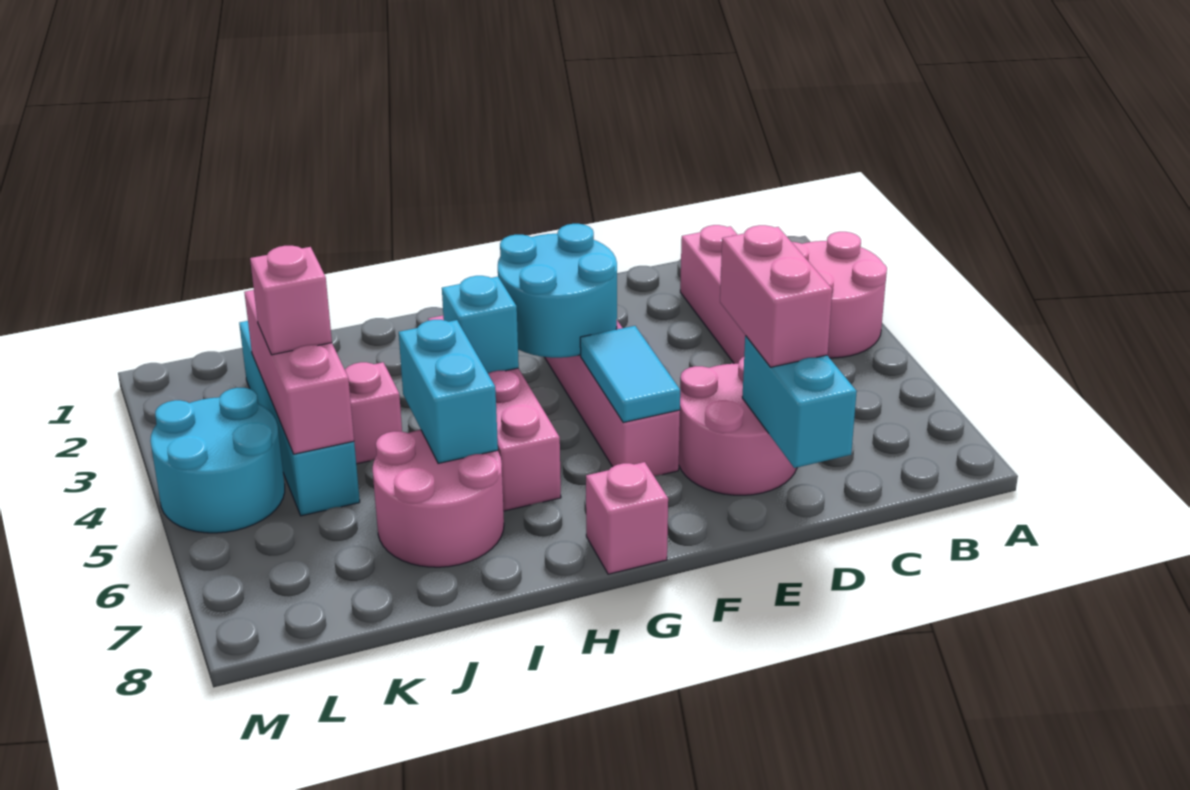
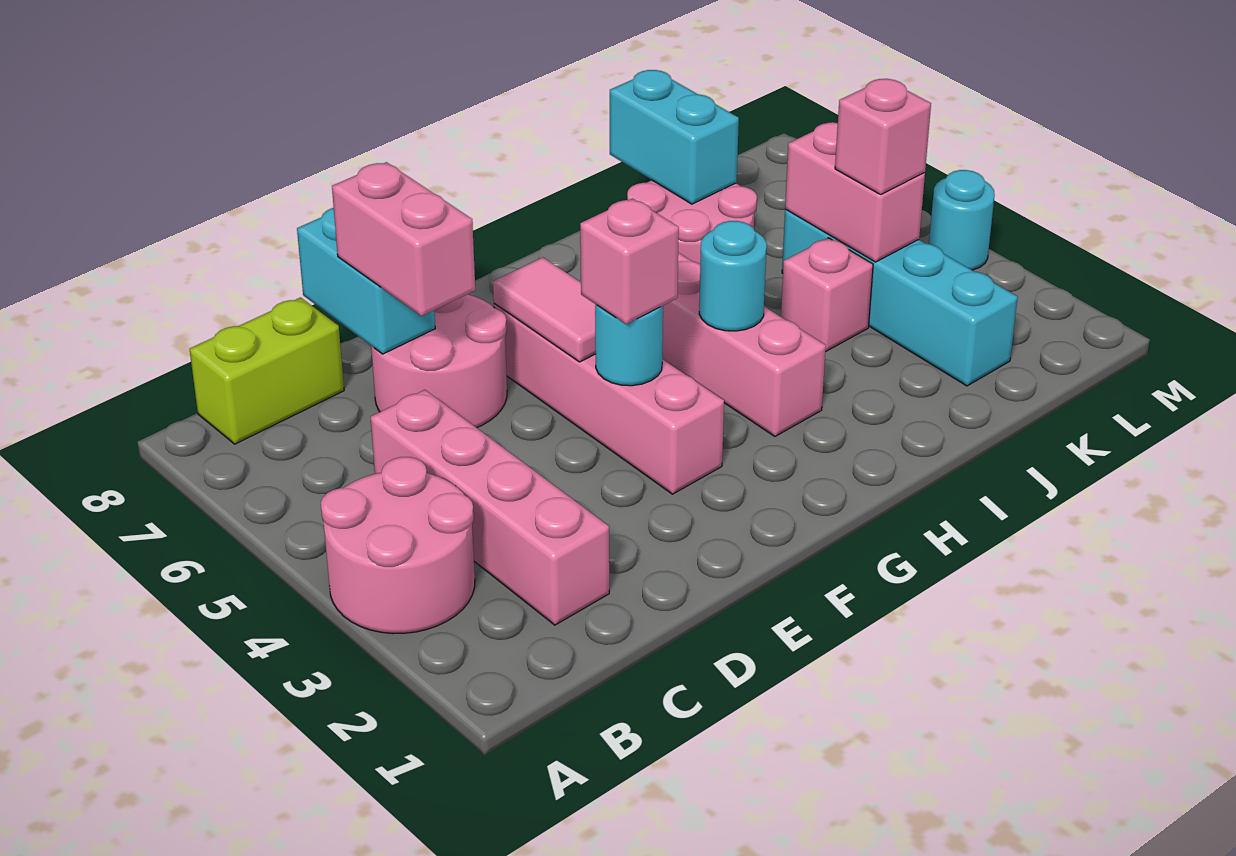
none -> lime 1x2 brick [190,298,344,444]
cyan 2x2 round brick [498,224,617,358] -> cyan 1x1 round brick [595,304,663,386]
cyan 1x2 tile [580,326,680,423] -> pink 1x2 tile [493,257,596,362]
pink 1x1 brick [586,462,668,574] -> pink 1x1 brick moved to [580,198,679,324]
cyan 1x1 brick [442,276,519,373] -> cyan 1x1 round brick [699,221,767,331]
cyan 1x2 brick [399,320,498,463] -> cyan 1x2 brick moved to [610,70,739,204]
pink 1x3 brick [244,290,354,454] -> pink 1x2 brick [785,122,925,262]
cyan 2x2 round brick [150,388,285,533] -> cyan 1x1 round brick [929,170,995,270]

